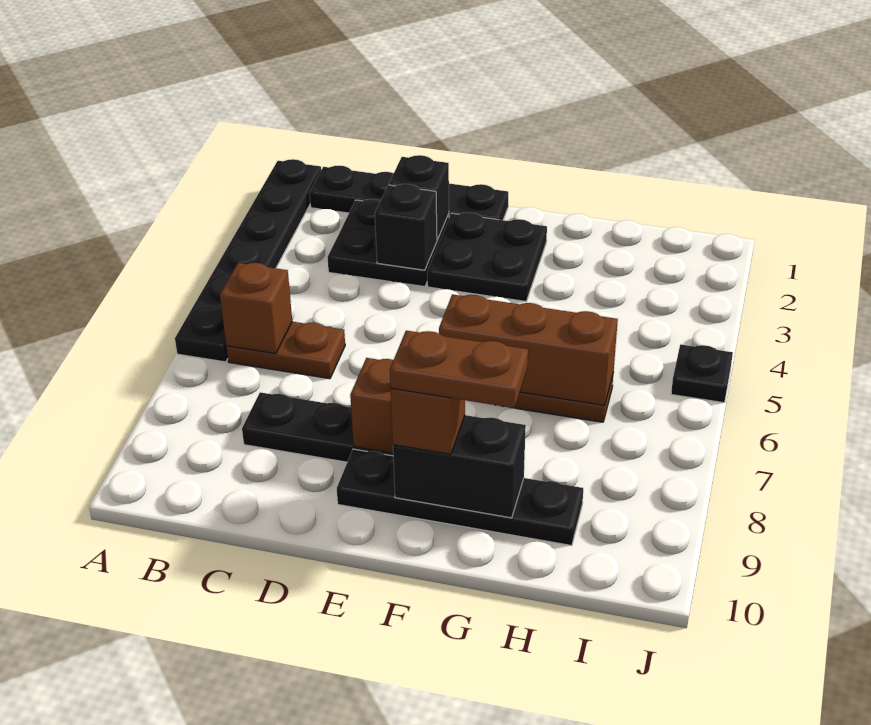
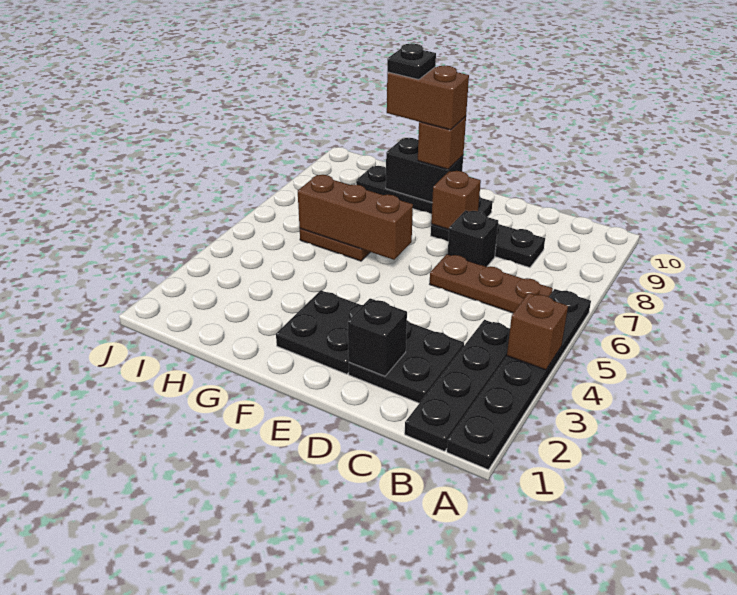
black 1x4 plate [309,166,508,220] -> black 1x4 plate turned to [405,320,510,451]
brown 1x2 plate [226,322,345,379] -> brown 1x3 plate [430,254,553,313]
brown 1x1 brick [220,263,292,354] -> brown 1x1 brick moved to [507,293,568,370]
black 1x1 brick [375,184,437,270] -> black 1x1 brick moved to [448,210,498,267]
brown 1x2 plate [390,331,528,408] -> brown 1x2 brick [387,65,469,130]
black 1x1 plate [671,344,733,403] -> black 1x1 plate moved to [387,43,436,80]

